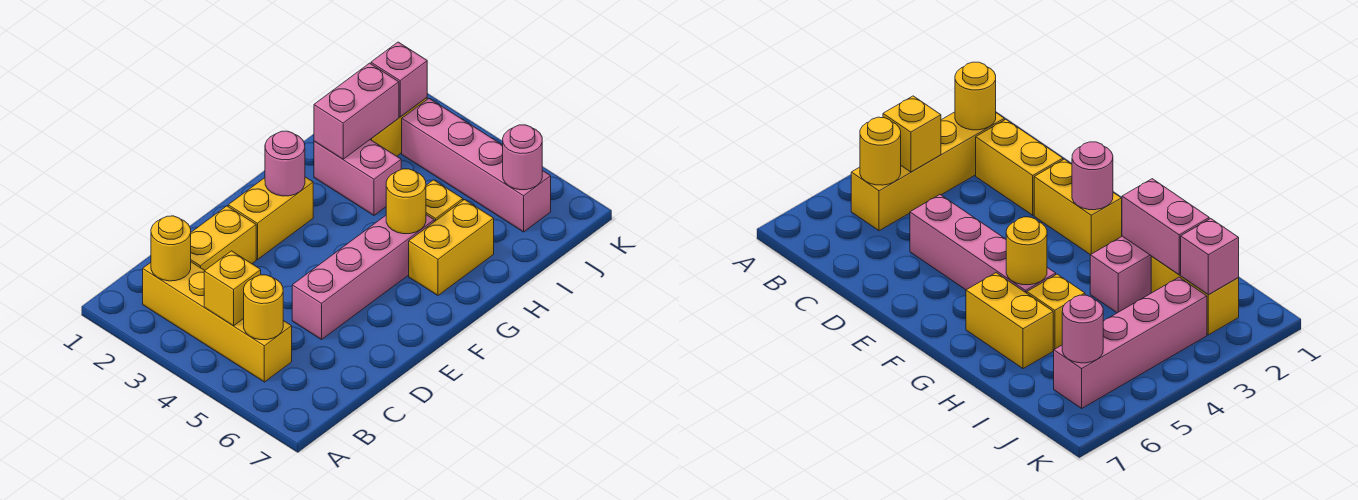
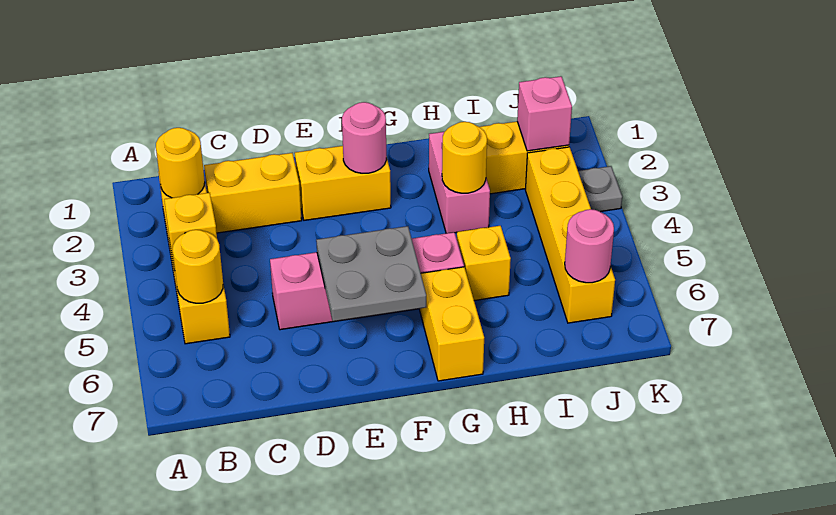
none -> grey 2x2 plate [316,226,426,321]
yellow 1x1 round brick [386,169,426,234] -> yellow 1x1 round brick moved to [442,122,487,193]
yellow 1x2 brick [409,200,494,295] -> yellow 1x2 brick turned to [420,267,484,381]
pink 1x2 brick [314,63,399,159] -> none
pink 1x4 brick [402,98,551,232] -> yellow 1x4 brick [526,147,615,323]
none -> grey 1x1 plate [578,166,622,212]

